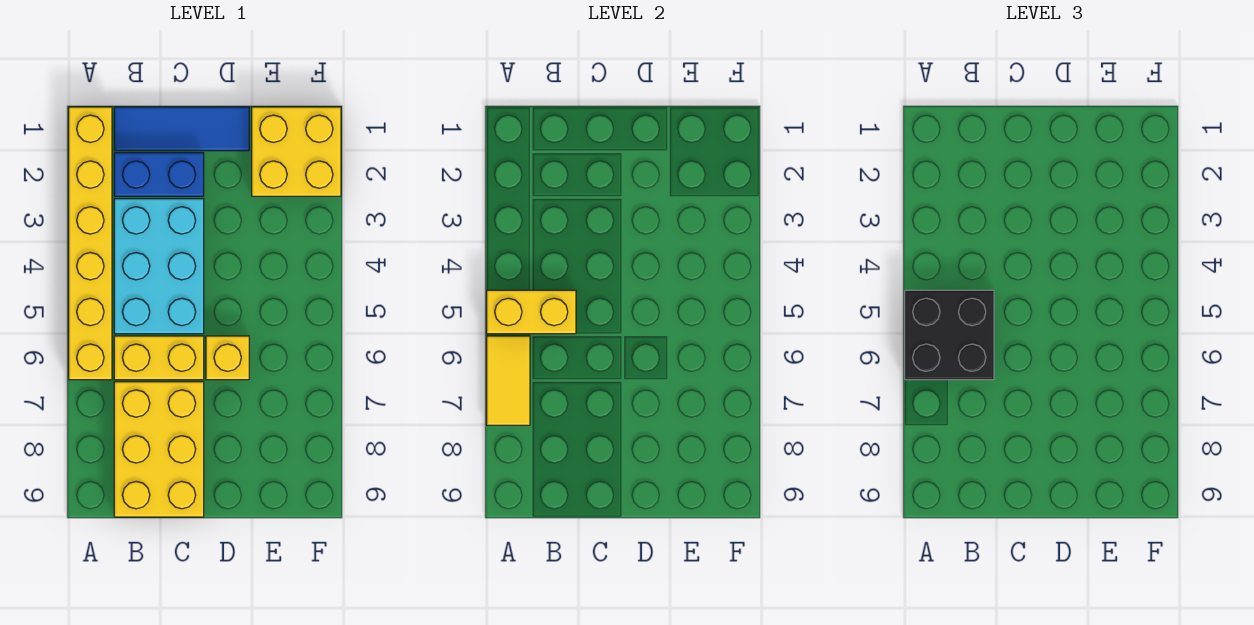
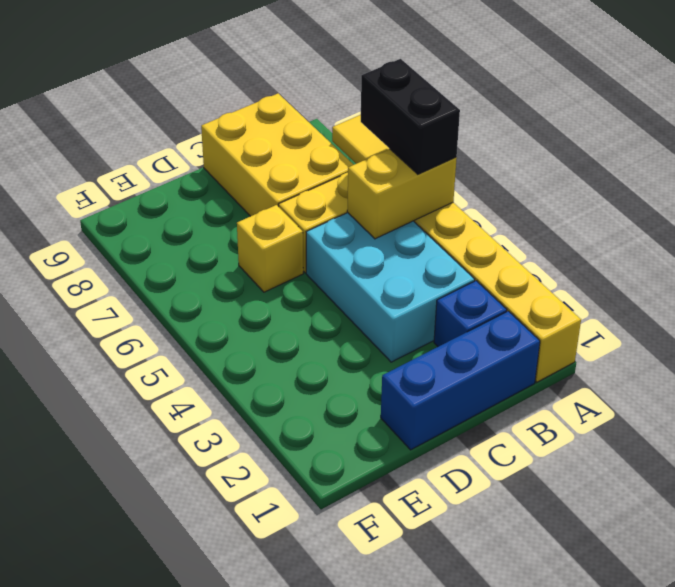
black 2x2 brick [905,290,994,380] -> black 1x2 brick [361,59,460,174]
blue 1x3 tile [114,107,249,151] -> blue 1x3 brick [381,311,540,450]
blue 1x2 brick [114,153,204,196] -> blue 1x1 brick [434,281,507,347]
yellow 2x2 brick [252,107,341,196] -> none

